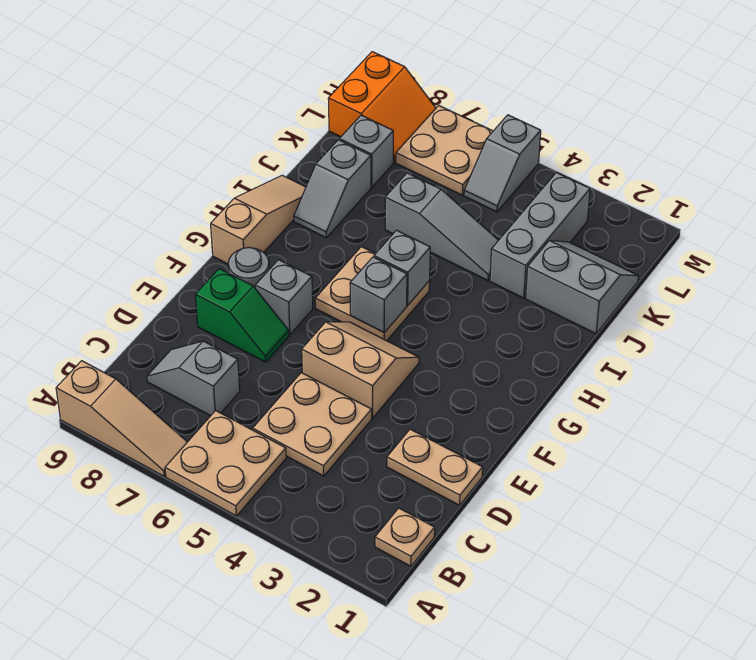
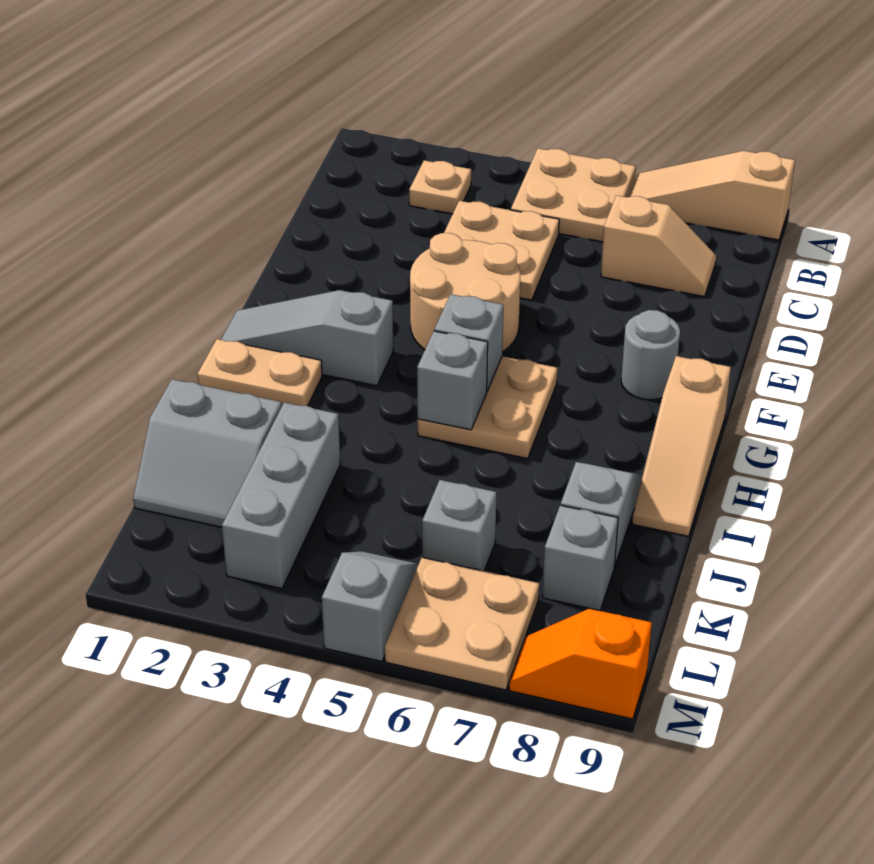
tan 1x1 plate [375,508,435,566] -> tan 1x1 plate moved to [409,160,471,214]
grey 1x2 slope [147,341,240,416] -> tan 1x2 slope [601,195,716,297]
tan 1x2 plate [387,429,483,505] -> tan 1x2 plate moved to [197,339,322,406]
tan 2x2 slope [302,322,419,418] -> tan 2x2 round brick [410,233,520,352]
green 1x2 slope [195,269,289,362] -> none
grey 1x1 brick [255,260,313,335] -> grey 1x1 brick moved to [422,480,497,571]
grey 1x3 slope [385,173,499,281] -> grey 1x3 slope moved to [221,290,393,386]
orange 2x2 slope [328,52,436,162] -> orange 1x2 slope [509,609,652,719]

